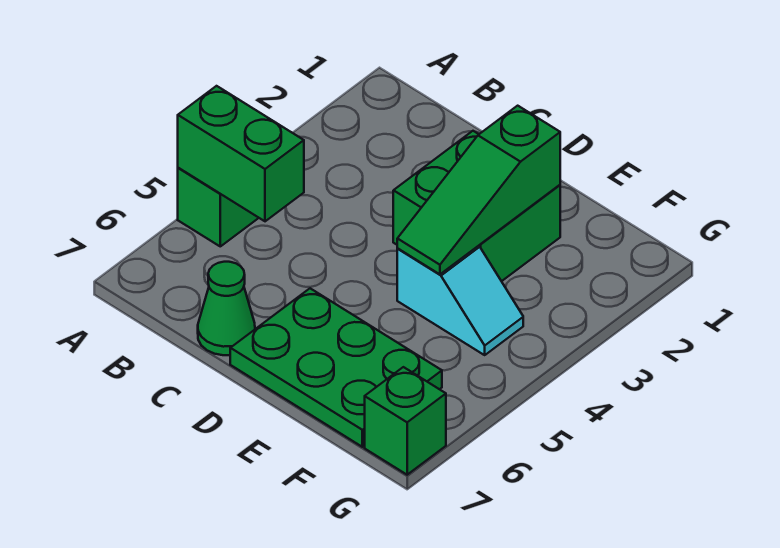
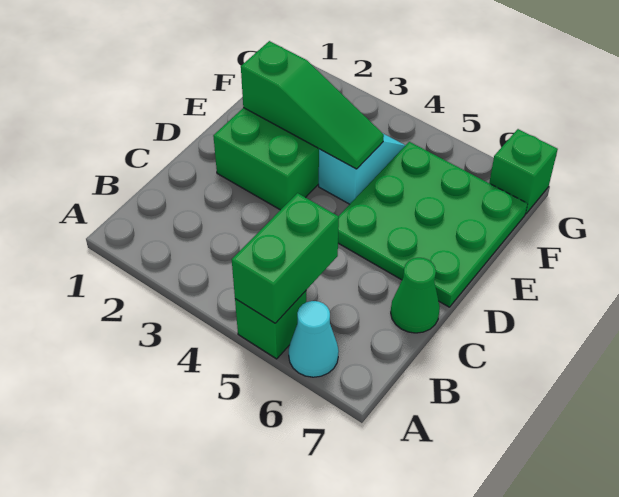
none -> cyan 1x1 cone [289,301,339,377]
green 2x3 plate [230,288,442,447] -> green 3x3 plate [338,142,527,307]

